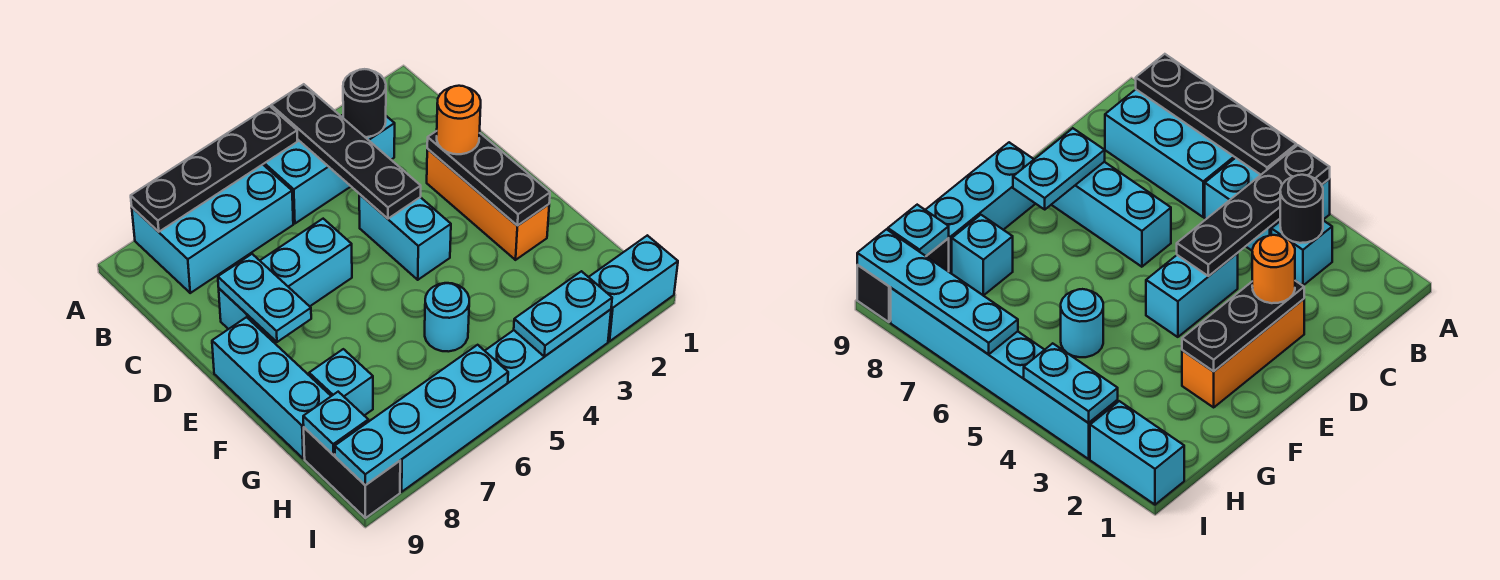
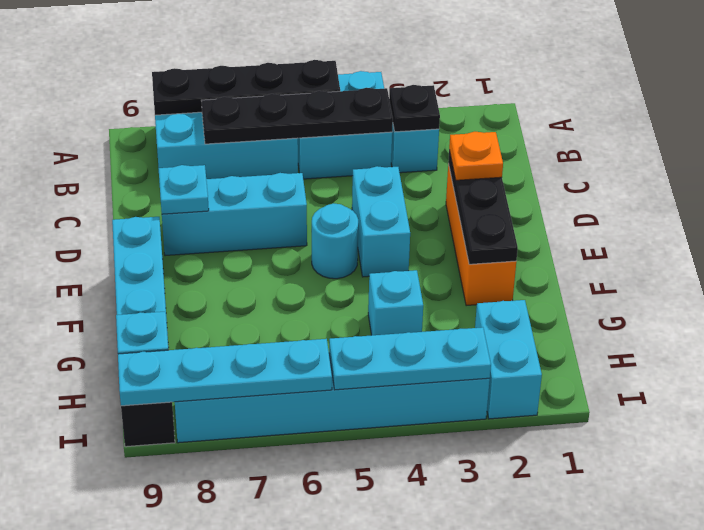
black 1x4 plate [271,84,421,219] -> black 1x4 plate turned to [201,88,393,144]
black 1x1 round brick [343,69,386,137] -> black 1x1 plate [389,85,440,132]
orange 1x1 round brick [437,86,481,154] -> orange 1x1 plate [449,132,503,180]
cyan 1x2 plate [218,254,311,342] -> cyan 1x1 plate [159,165,209,214]
cyan 1x1 round brick [425,283,469,352] -> cyan 1x1 round brick moved to [312,203,358,279]
cyan 1x1 brick [309,349,373,415] -> cyan 1x1 brick moved to [368,270,423,335]
cyan 1x2 brick [589,235,678,341] -> cyan 1x2 brick turned to [475,300,542,419]
cyan 1x2 plate [514,271,612,357] -> cyan 1x3 plate [329,327,491,390]

